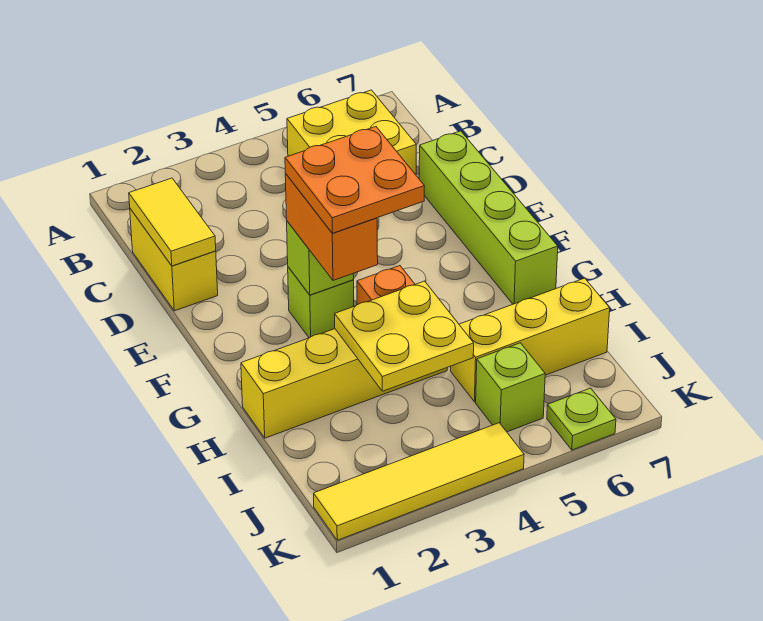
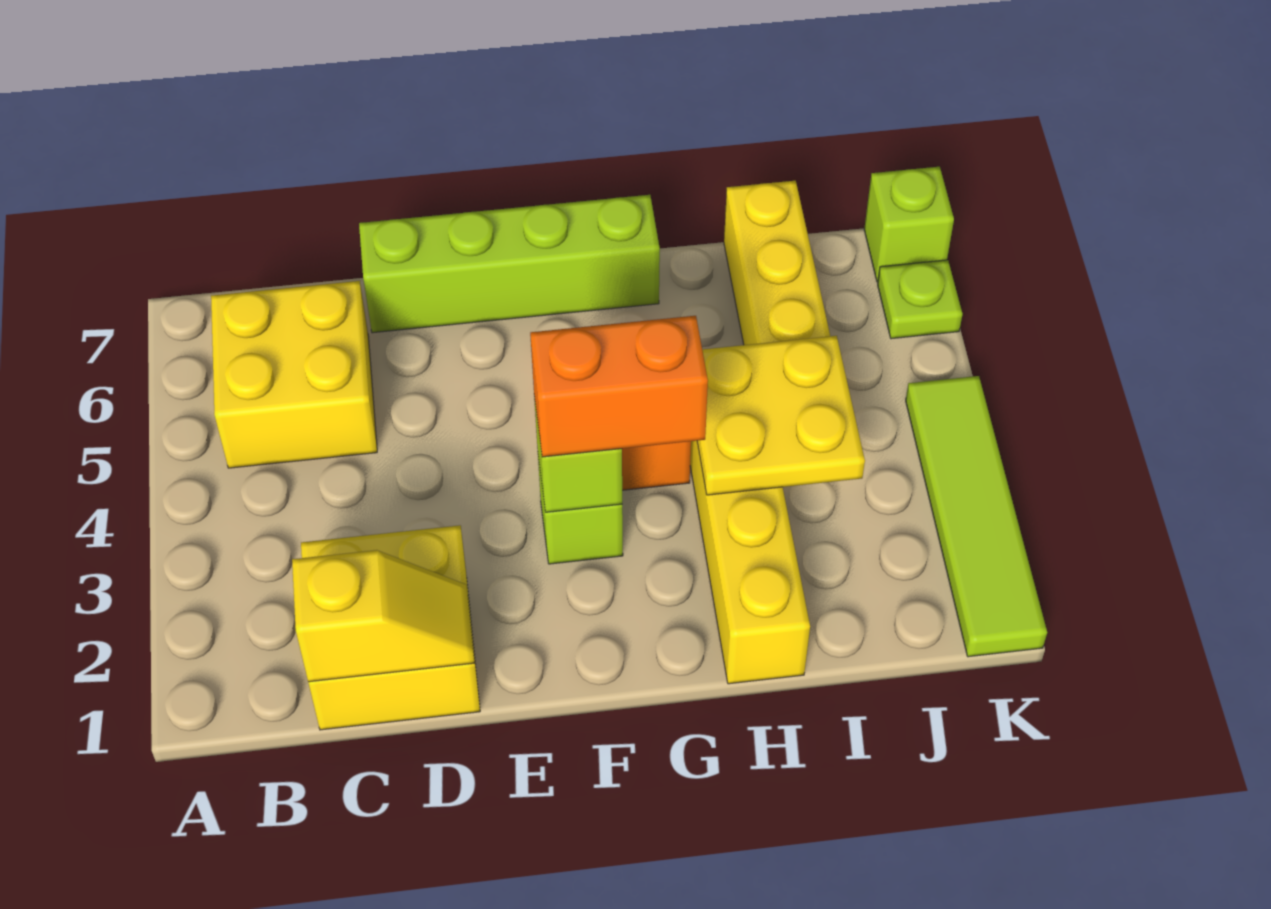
yellow 1x2 brick [130,209,218,311] -> yellow 2x2 brick [301,525,480,730]
yellow 1x2 tile [129,178,216,266] -> yellow 1x2 slope [292,550,475,682]
orange 2x2 plate [285,127,424,233] -> none
lime 1x1 brick [476,343,545,432] -> lime 1x1 brick moved to [864,167,954,282]
yellow 1x4 tile [314,423,524,540] -> lime 1x4 tile [906,376,1047,657]

